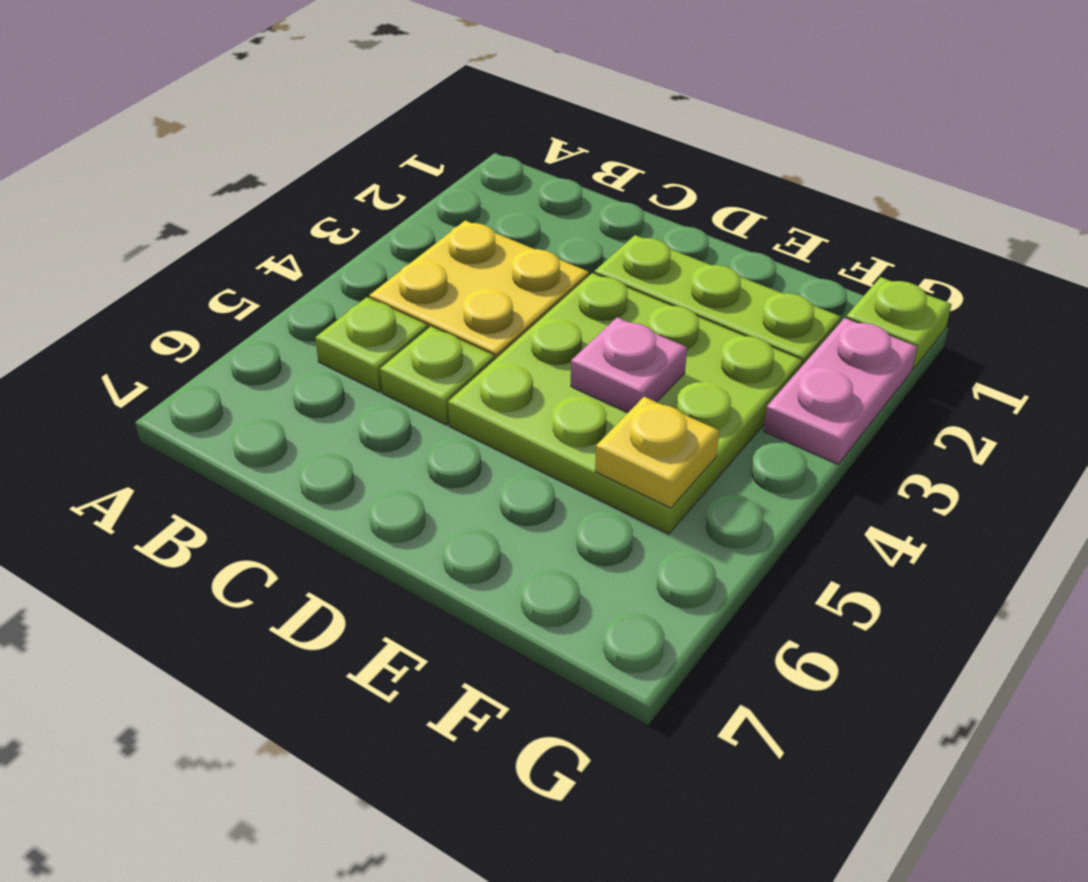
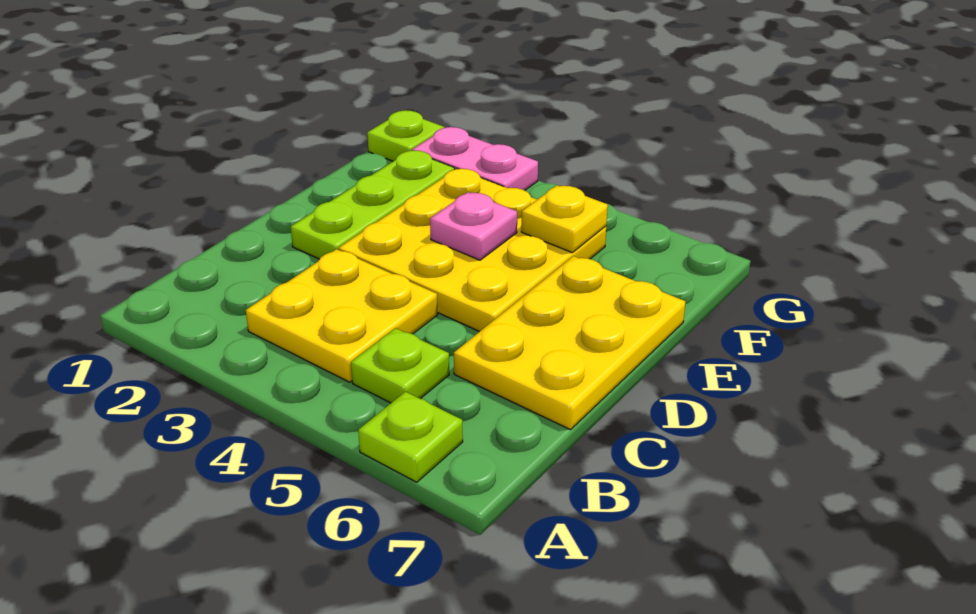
lime 1x1 plate [380,327,495,425] -> lime 1x1 plate moved to [358,392,463,482]
none -> yellow 2x3 plate [454,256,685,430]
lime 3x3 plate [448,273,802,534] -> yellow 3x3 plate [339,169,606,332]

